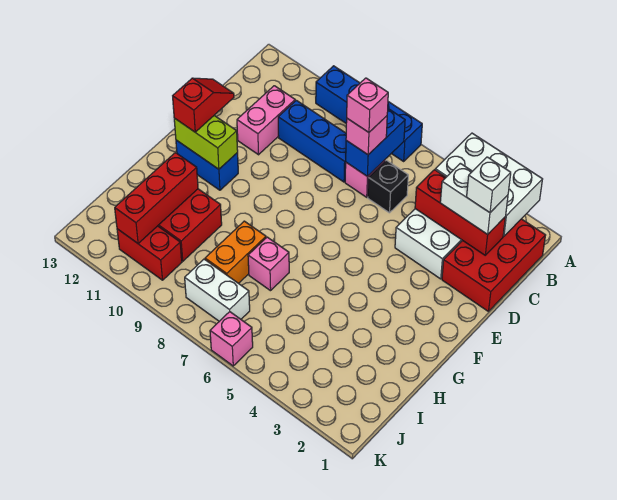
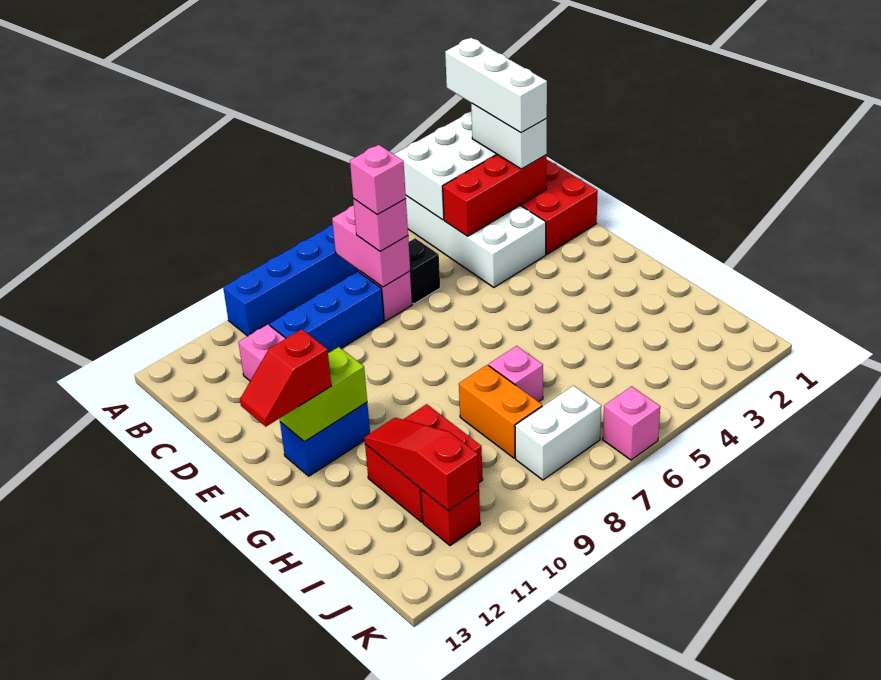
blue 1x2 brick [346,109,405,176] -> pink 1x2 brick [332,206,410,287]
white 1x2 brick [440,163,508,234] -> white 1x2 brick turned to [471,103,547,169]
white 1x1 brick [467,157,511,213] -> white 1x3 brick [445,38,547,133]
red 1x2 slope [173,78,234,132] -> red 1x2 slope turned to [240,329,331,427]
red 1x3 brick [115,153,198,243] -> red 1x3 slope [364,418,479,511]
red 1x2 brick [117,226,182,280] -> red 1x1 brick [421,489,480,546]

